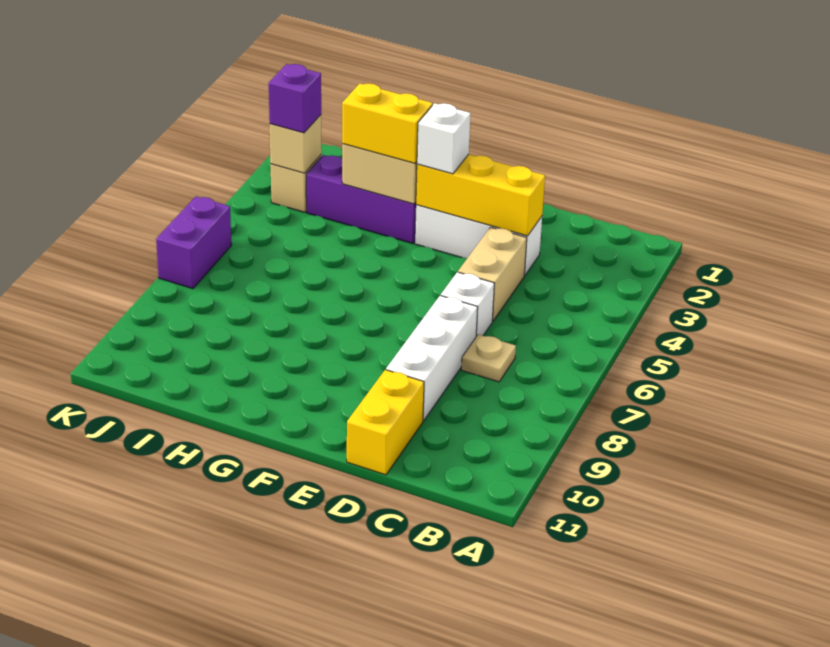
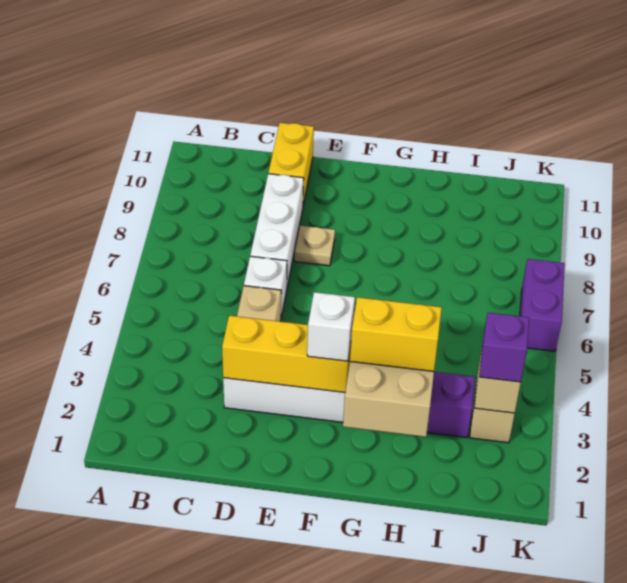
tan 1x1 plate [461,334,516,382] -> tan 1x1 plate moved to [294,226,335,266]

